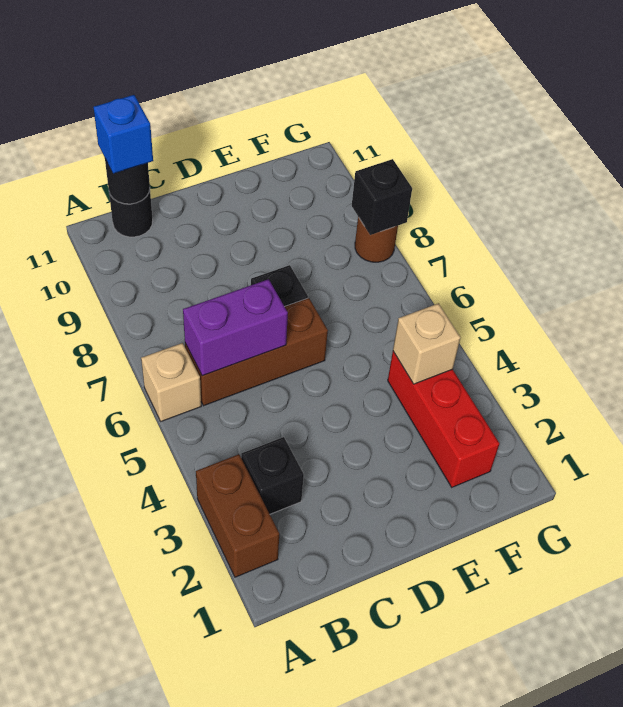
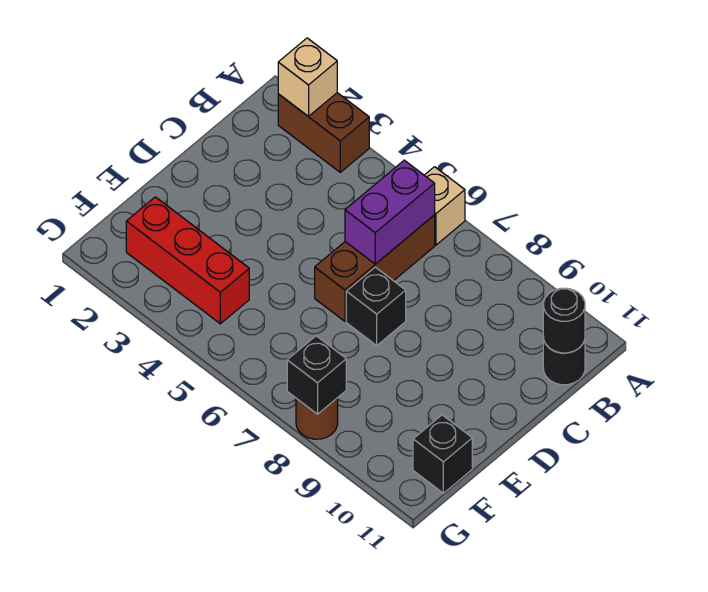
black 1x1 brick [241,437,304,514] -> black 1x1 brick moved to [413,415,472,493]
blue 1x1 brick [93,95,153,174] -> none
tan 1x1 brick [393,303,460,384] -> tan 1x1 brick moved to [278,38,337,116]

